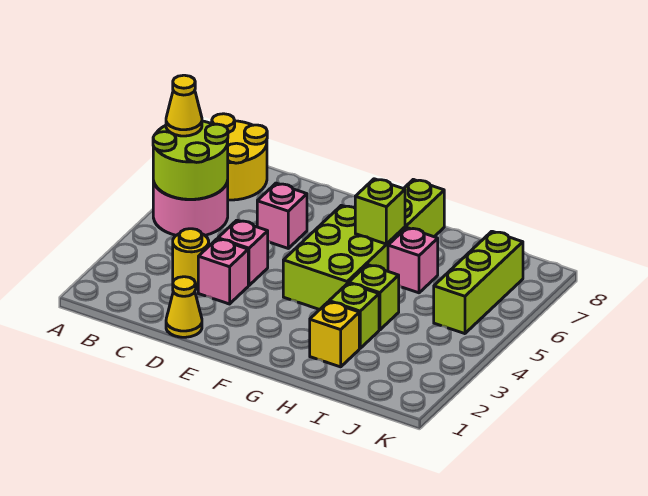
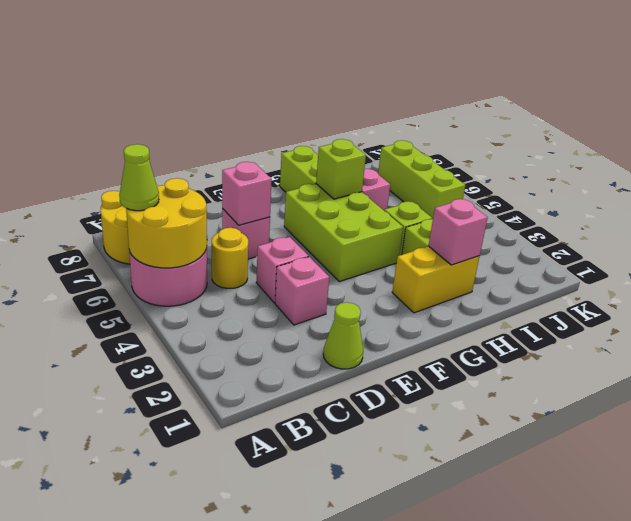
lime 2x2 round brick [153,121,228,199] -> yellow 2x2 round brick [126,178,207,268]
yellow 1x1 cone [166,75,202,136] -> lime 1x1 cone [119,144,159,211]
yellow 1x1 round brick [173,229,209,289] -> yellow 1x1 round brick moved to [212,228,248,288]
yellow 1x1 cone [166,277,202,337] -> lime 1x1 cone [323,302,363,369]
none -> pink 1x1 brick [222,162,272,225]
yellow 1x1 brick [310,302,359,367] -> yellow 1x2 brick [392,246,480,313]
none -> pink 1x1 brick [429,199,488,265]

